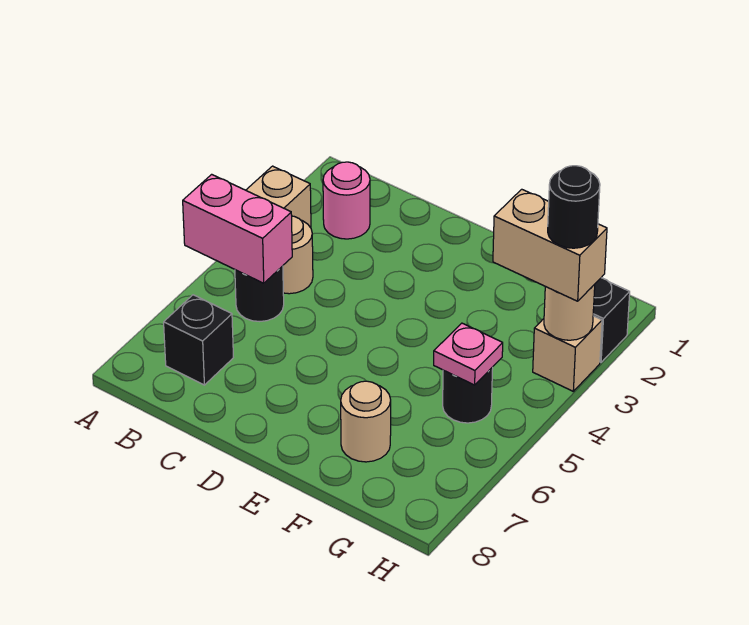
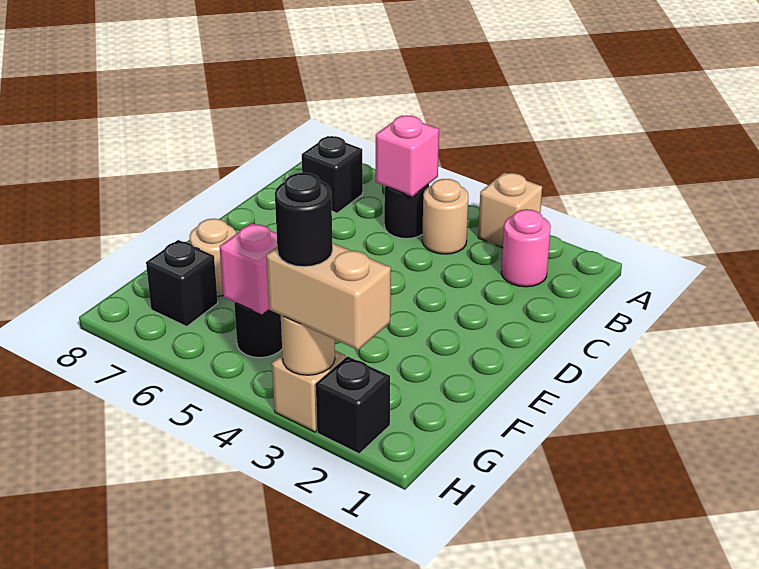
pink 1x2 brick [183,174,292,283] -> pink 1x1 brick [376,115,439,197]
tan 1x2 brick [493,189,607,301] -> tan 1x2 brick turned to [266,243,391,350]
pink 1x1 plate [434,323,503,385] -> pink 1x1 brick [220,223,277,314]
none -> black 1x1 brick [146,240,218,326]

